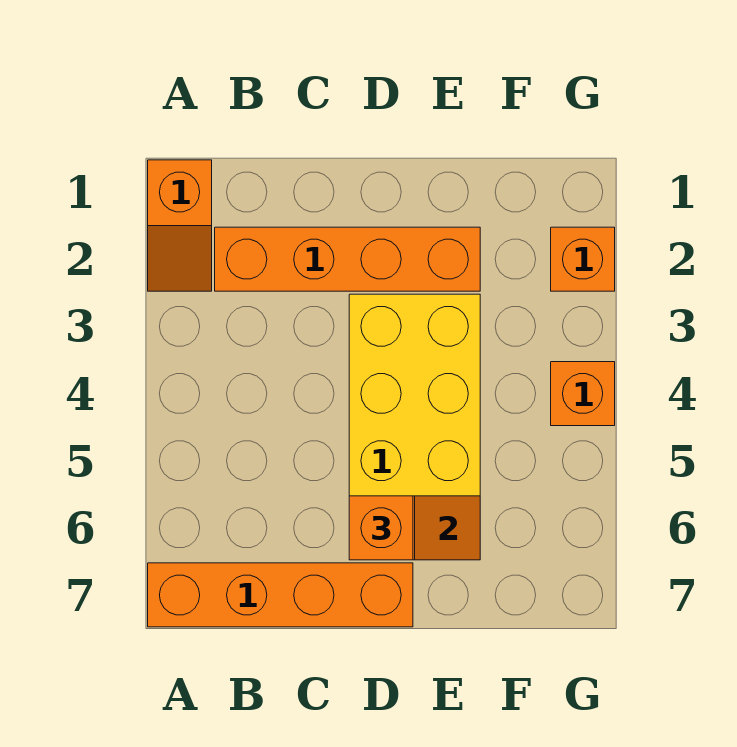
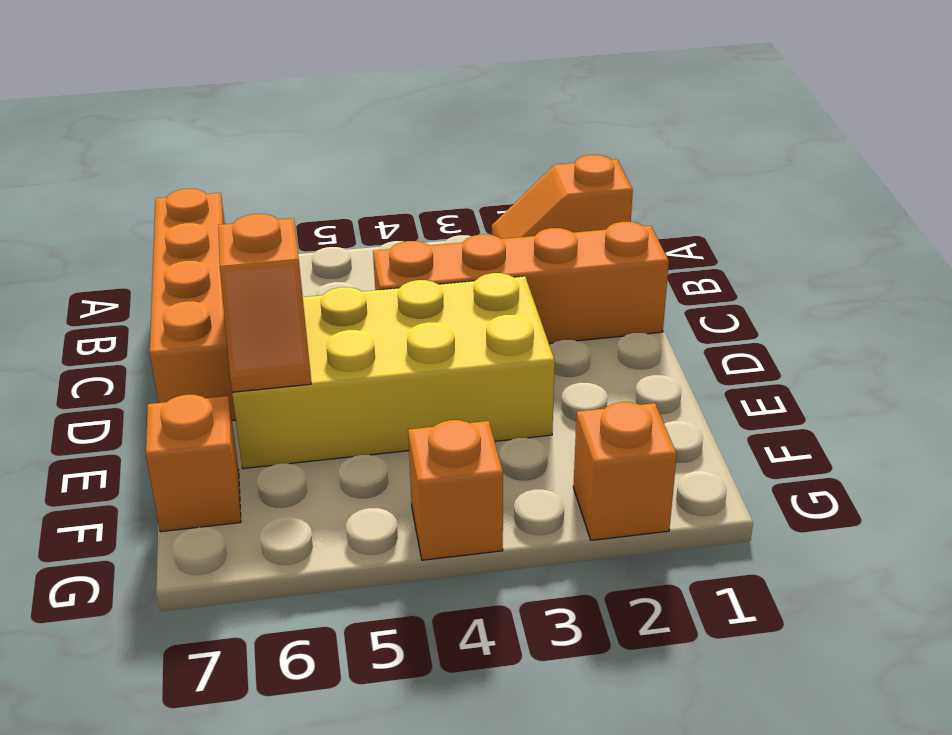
orange 1x4 brick [215,227,480,291] -> orange 1x4 brick turned to [373,222,669,344]
orange 1x1 brick [349,496,413,560] -> orange 1x1 brick moved to [146,395,241,532]

